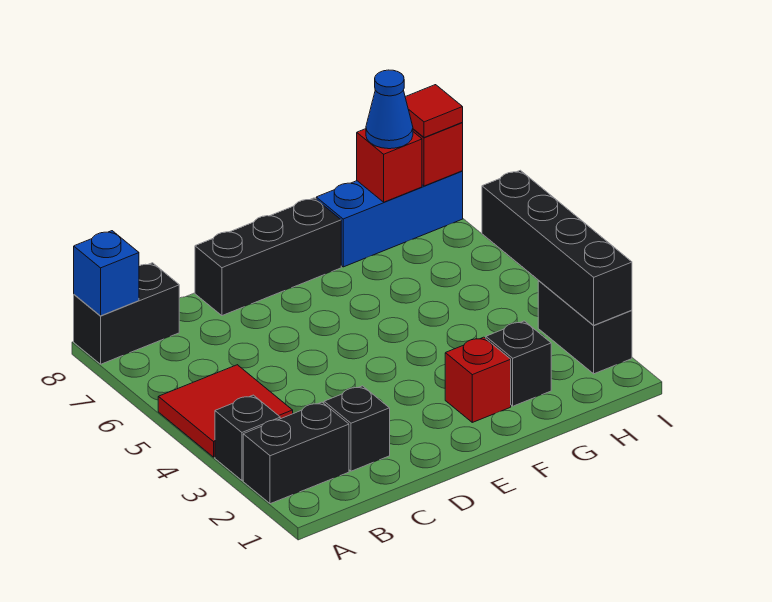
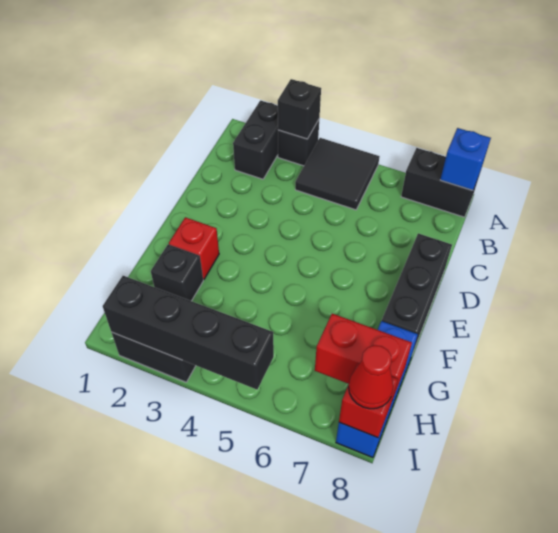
red 2x2 tile [158,365,293,457] -> black 2x2 tile [295,138,380,210]
black 1x2 brick [74,263,179,364] -> black 1x2 brick turned to [401,148,480,217]
black 1x1 brick [324,386,390,471] -> black 1x1 brick moved to [278,79,321,139]
red 1x1 brick [357,129,422,202] -> red 1x2 brick [315,314,412,397]
blue 1x1 cone [366,70,413,149] -> none
red 1x1 tile [405,85,463,138] -> red 1x1 cone [349,345,393,409]

